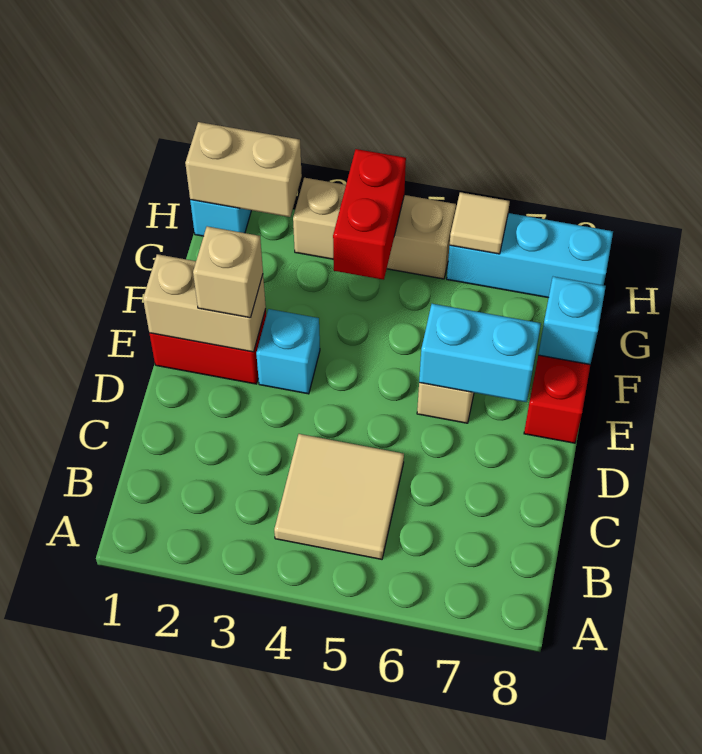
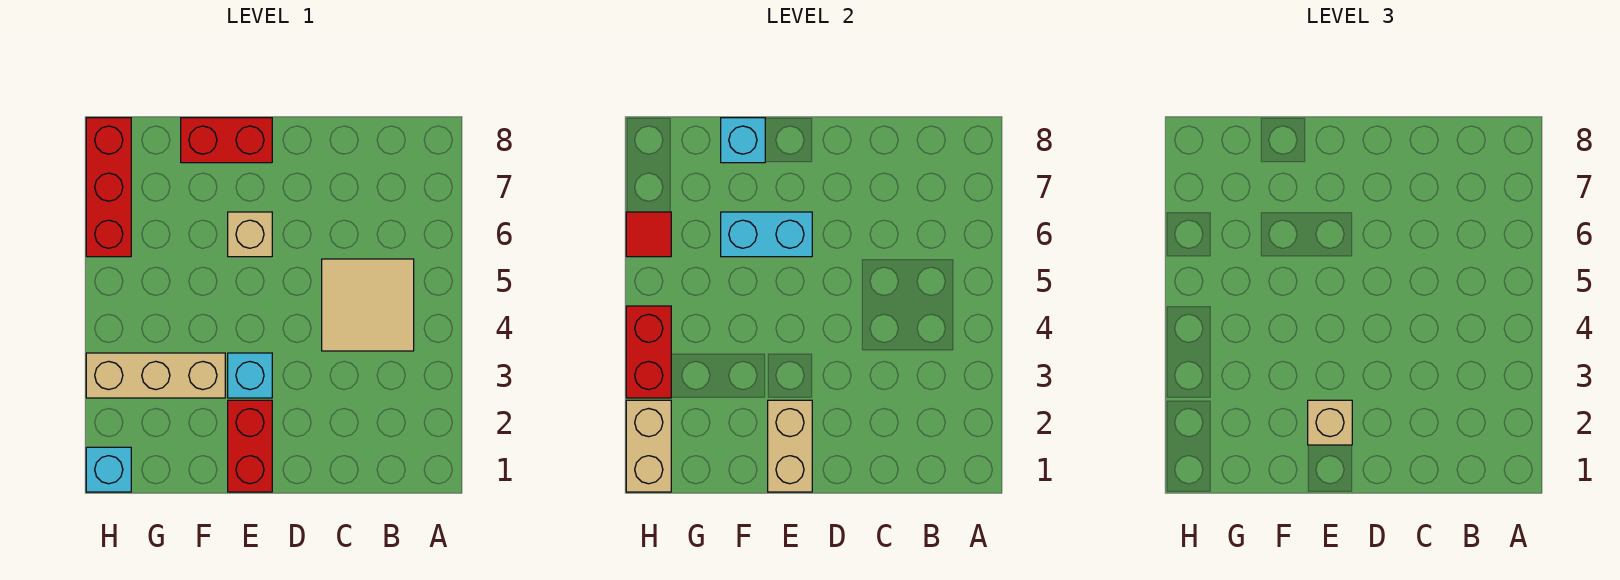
cyan 1x2 brick [419,304,541,402] -> cyan 1x2 brick turned to [721,212,812,257]
red 1x2 brick [333,149,406,280] -> red 1x2 brick turned to [626,306,671,398]
tan 1x3 brick [293,178,456,279] -> tan 1x3 brick turned to [86,353,225,398]
cyan 1x3 brick [447,213,613,298] -> red 1x3 brick [86,118,131,257]
tan 1x1 tile [450,192,510,254] -> red 1x1 tile [626,212,671,257]

